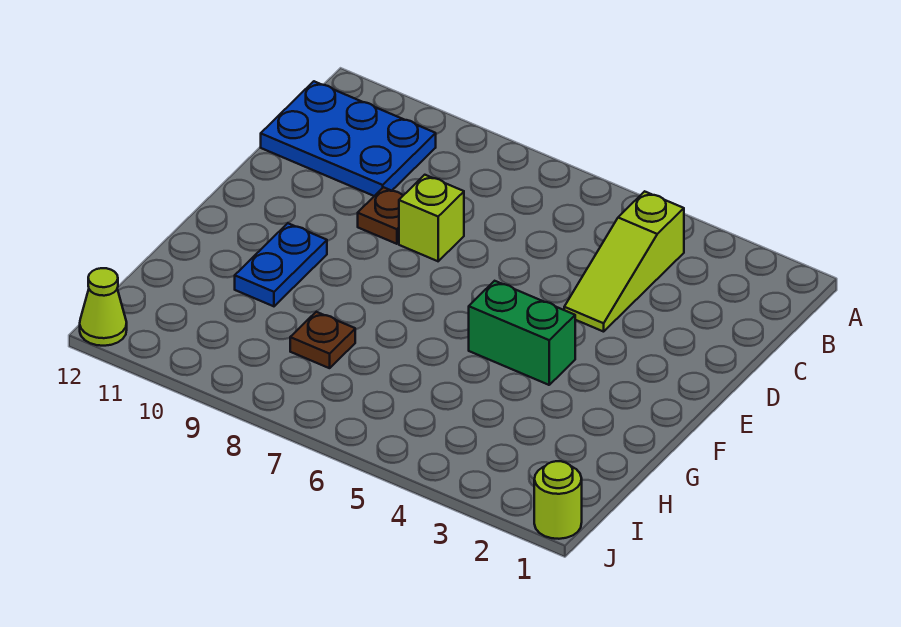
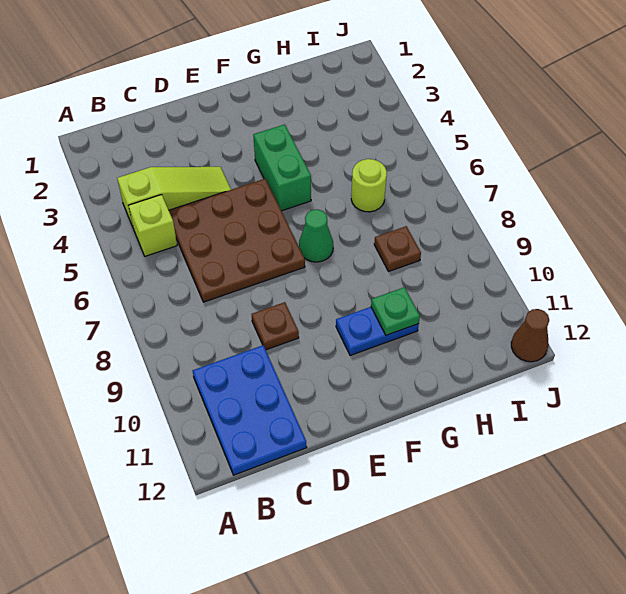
none -> brown 3x3 plate [169,179,305,302]
lime 1x1 brick [399,175,464,261] -> lime 1x1 brick moved to [128,195,177,256]
none -> green 1x1 cone [299,209,333,262]
none -> green 1x1 plate [371,287,420,335]
lime 1x1 round brick [534,461,582,539] -> lime 1x1 round brick moved to [351,159,387,212]
lime 1x1 cone [80,268,127,346] -> brown 1x1 cone [511,309,549,362]

